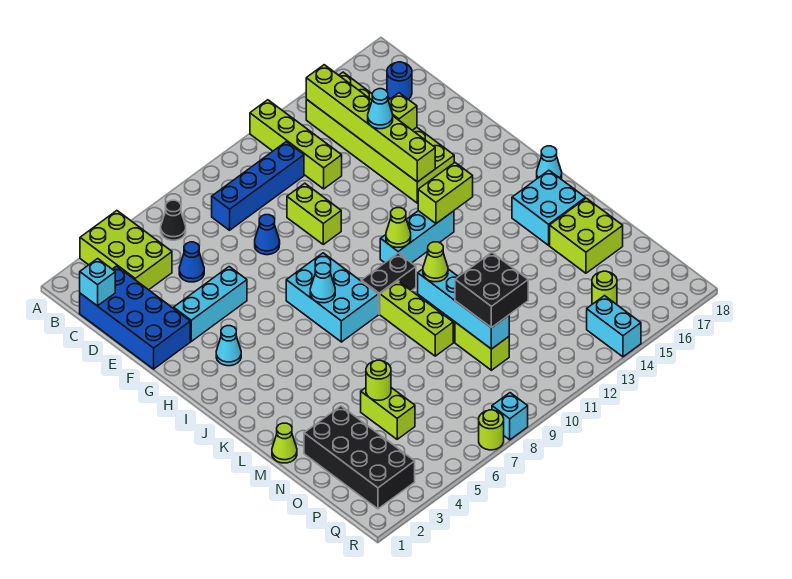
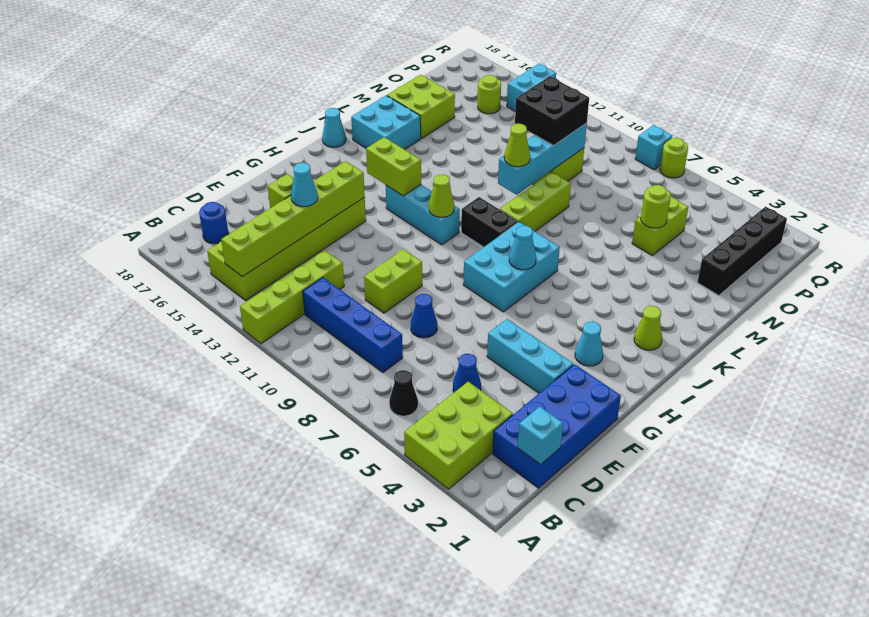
lime 1x1 cone [272,423,297,463] -> lime 1x1 cone moved to [634,306,662,350]
black 2x4 brick [304,406,415,509] -> black 1x4 brick [697,207,787,295]

